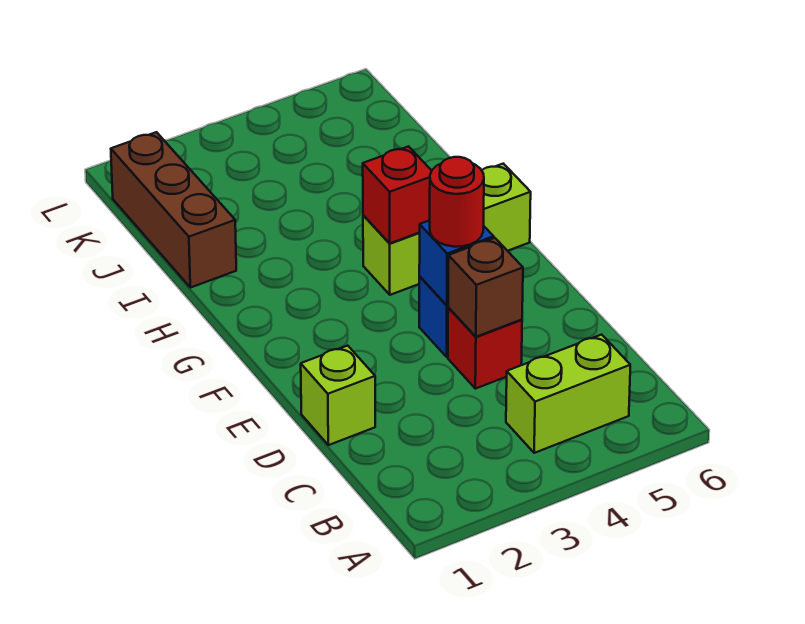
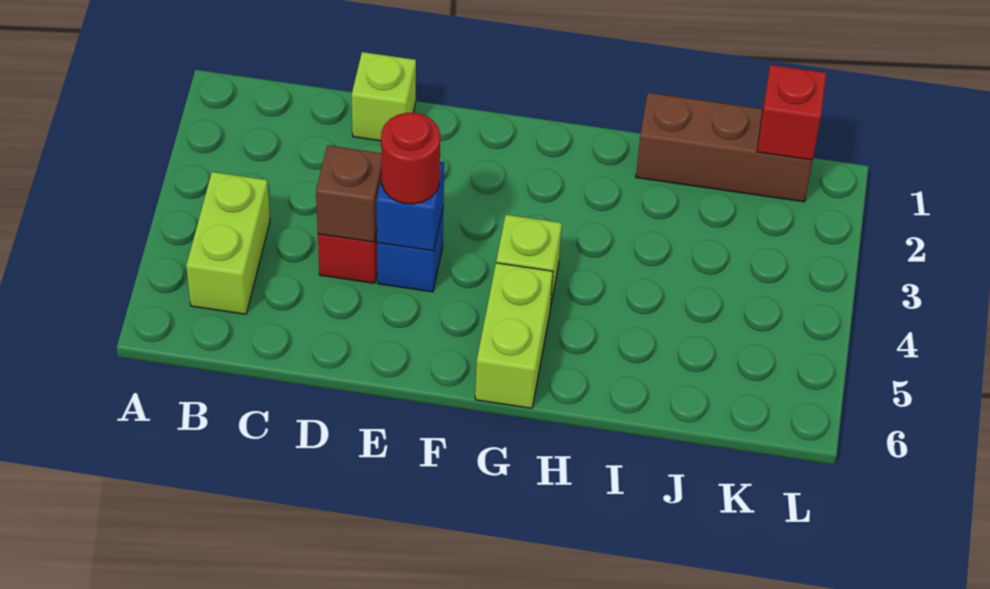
red 1x1 brick [363,146,432,243] -> red 1x1 brick moved to [757,65,826,160]

